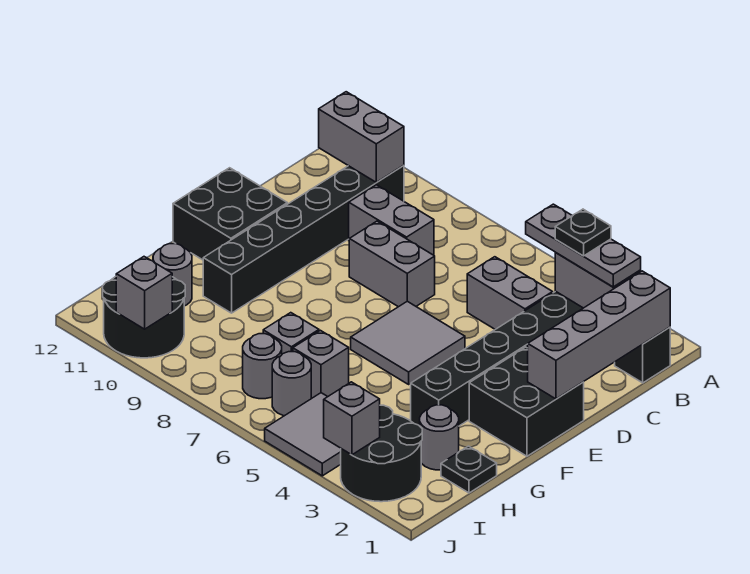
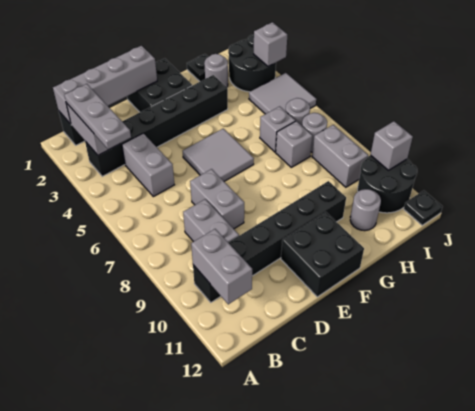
black 1x1 plate [555,209,611,256] -> black 1x1 plate moved to [404,191,443,225]
none -> grey 1x2 brick [312,125,368,187]

